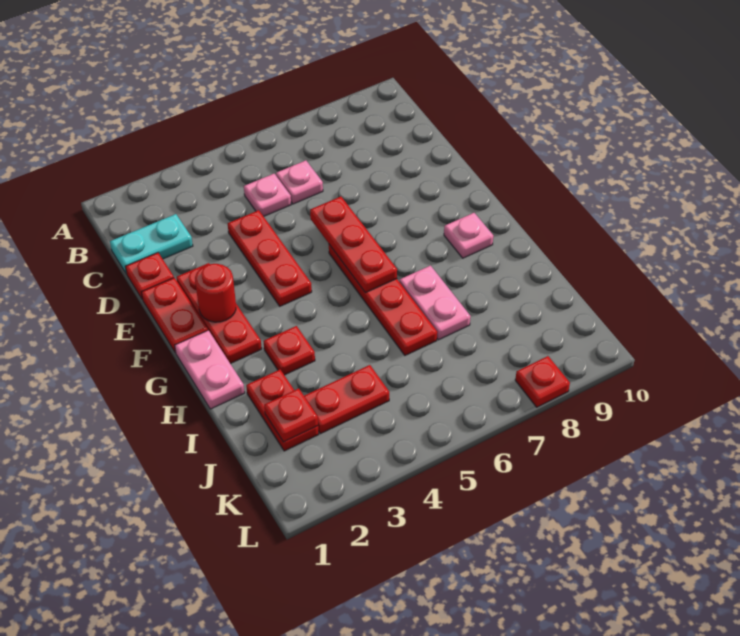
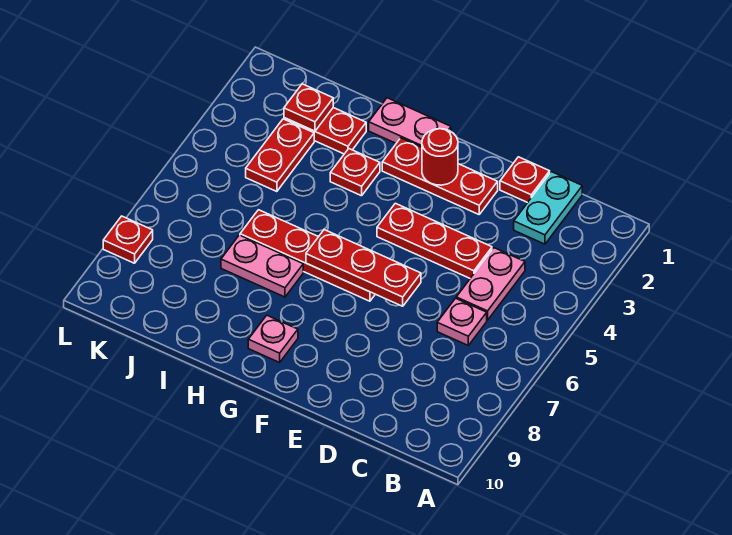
pink 1x1 plate [244,174,291,216] -> pink 1x2 plate [456,248,525,320]
red 1x2 plate [141,278,208,353] -> none

